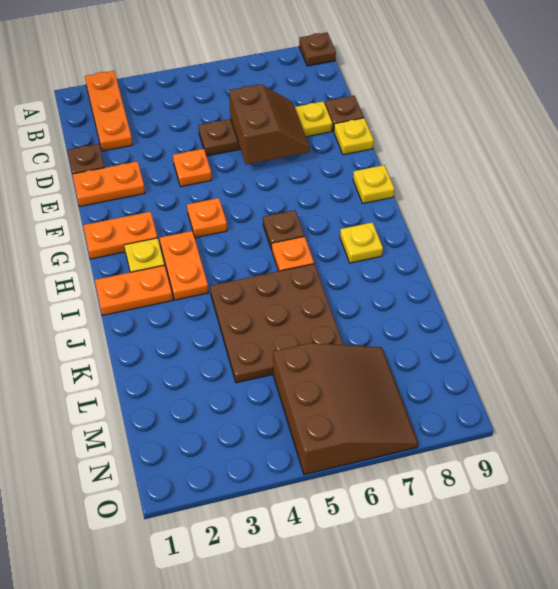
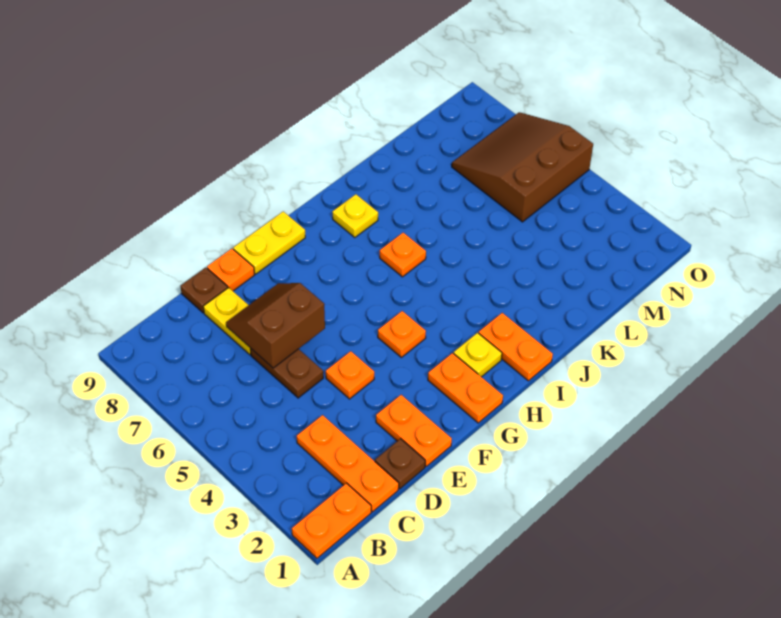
orange 1x3 plate [85,71,133,151] -> orange 1x3 plate turned to [297,415,399,512]
brown 1x1 plate [299,33,336,66] -> none
yellow 1x1 plate [334,118,374,155] -> orange 1x1 plate [207,249,254,291]
yellow 1x1 plate [353,165,395,203] -> yellow 1x2 plate [233,211,305,274]
orange 1x2 plate [160,231,209,300] -> orange 1x2 plate moved to [292,483,371,558]
brown 1x1 plate [263,210,304,250] -> none
brown 3x3 plate [210,264,343,383] -> none

